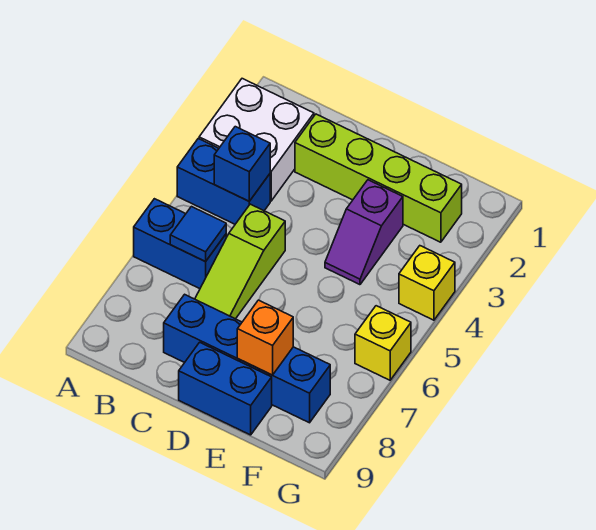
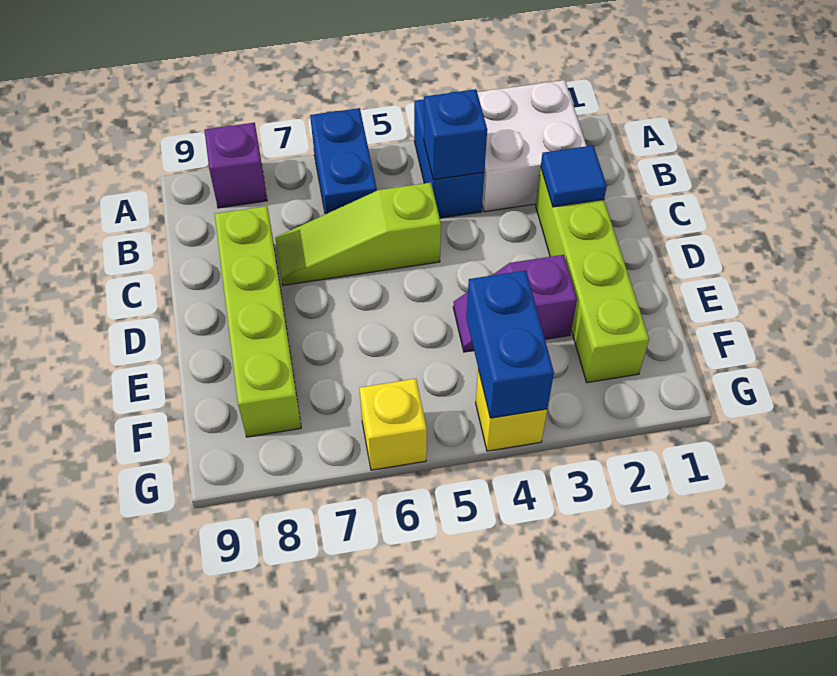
none -> purple 1x1 brick [204,123,267,208]
blue 1x1 tile [170,207,226,262] -> blue 1x1 tile moved to [541,145,607,207]
blue 1x4 brick [164,294,330,423] -> lime 1x4 brick [215,206,301,437]
blue 1x2 brick [179,342,272,435] -> blue 1x2 brick moved to [466,270,554,418]
orange 1x1 brick [237,300,293,375] -> none

